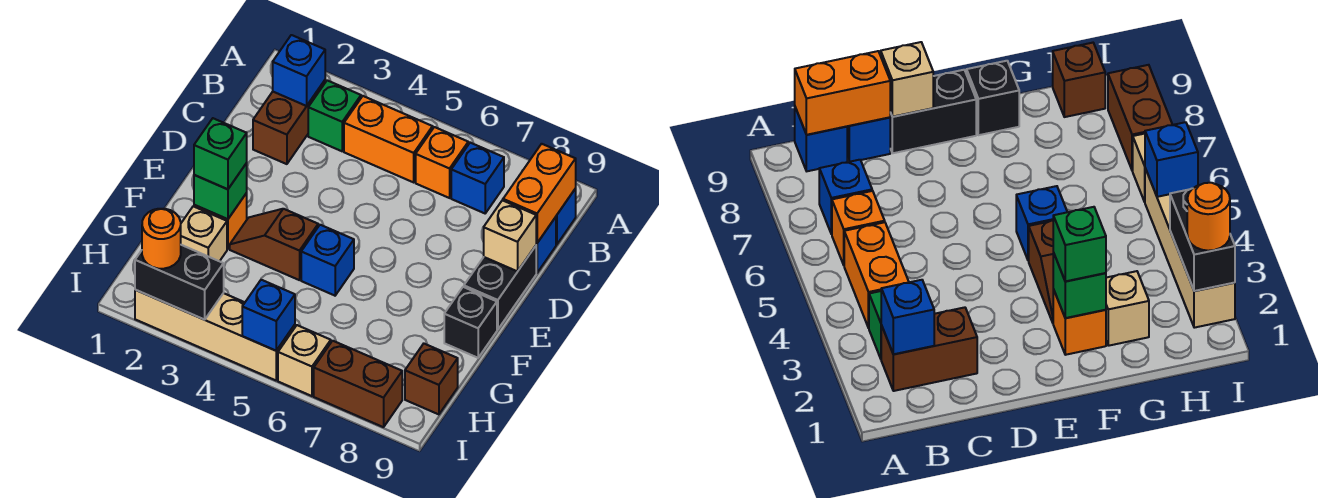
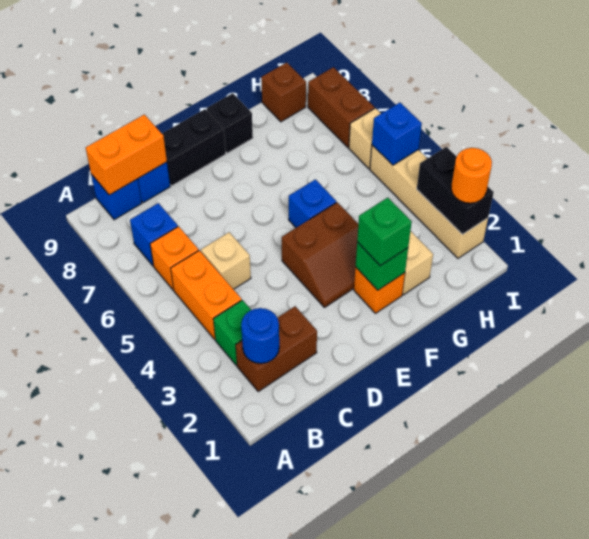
blue 1x1 brick [273,35,325,106] -> blue 1x1 round brick [241,308,279,363]
tan 1x1 brick [484,200,536,271] -> tan 1x1 brick moved to [201,232,251,289]
brown 1x2 slope [230,209,318,280] -> brown 2x2 slope [282,202,358,307]

